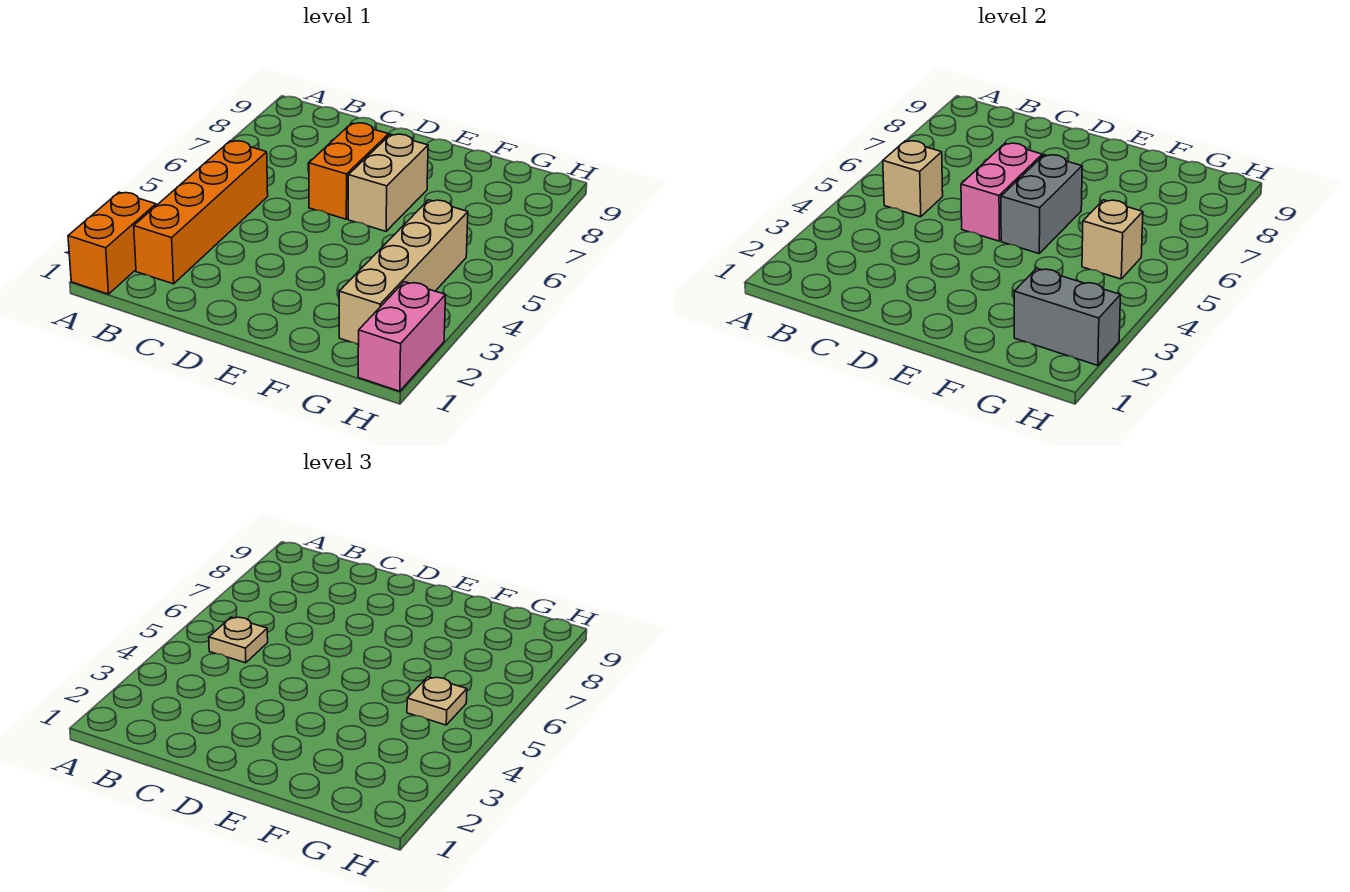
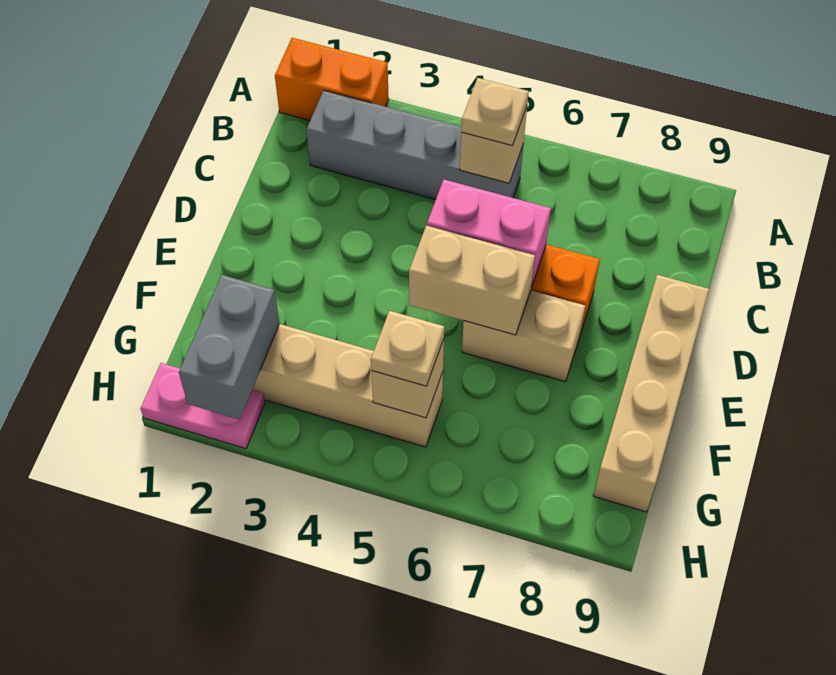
orange 1x4 brick [134,141,268,284] -> grey 1x4 brick [306,90,523,199]
none -> tan 1x4 brick [593,275,709,512]
grey 1x2 brick [1001,155,1082,253] -> tan 1x2 brick [409,226,535,335]
pink 1x2 brick [358,282,446,391] -> pink 1x2 plate [140,363,265,449]

